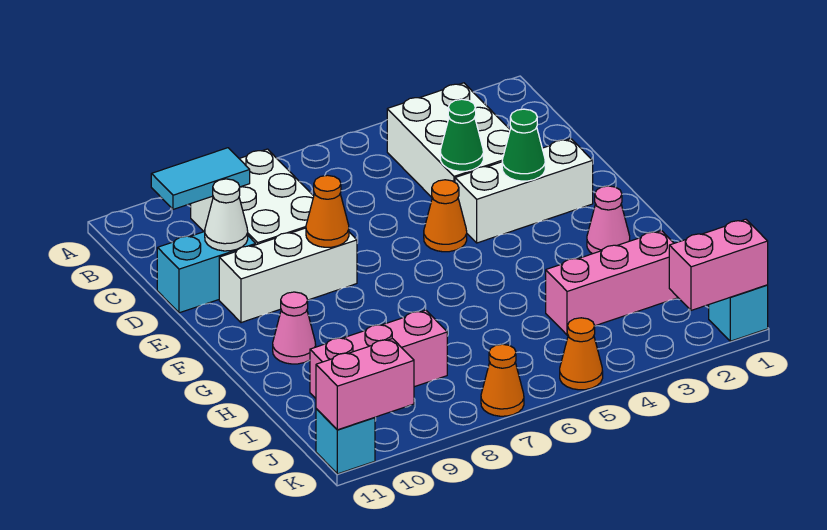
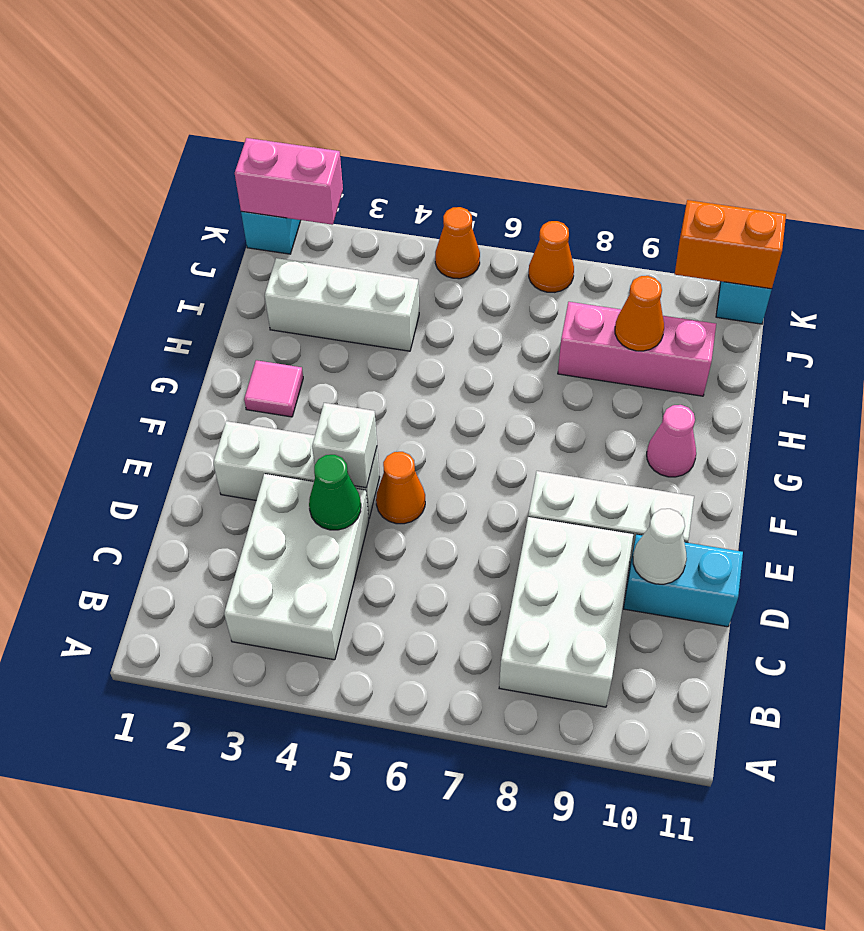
cyan 1x2 tile [151,148,250,209] -> none
green 1x1 cone [502,109,545,181] -> none
none -> white 1x1 brick [312,403,377,488]
orange 1x1 cone [306,175,349,247] -> orange 1x1 cone moved to [615,276,664,351]
pink 1x1 cone [587,186,630,254] -> pink 1x1 tile [244,360,303,417]
pink 1x3 brick [546,231,678,335] -> white 1x3 brick [265,258,419,351]
pink 1x2 brick [316,339,414,430] -> orange 1x2 brick [675,200,786,289]

